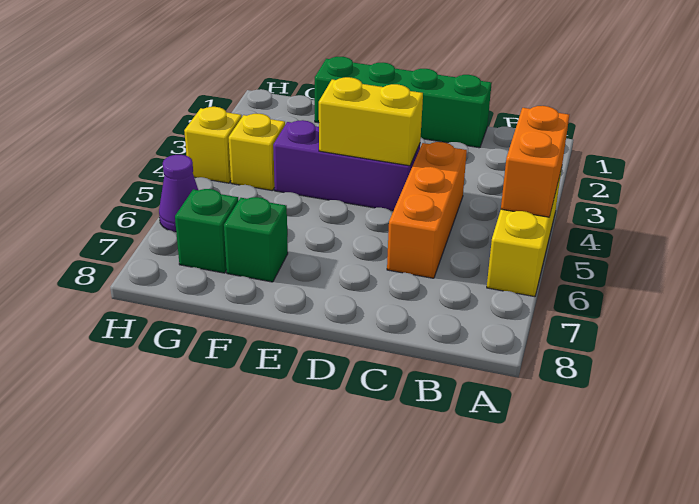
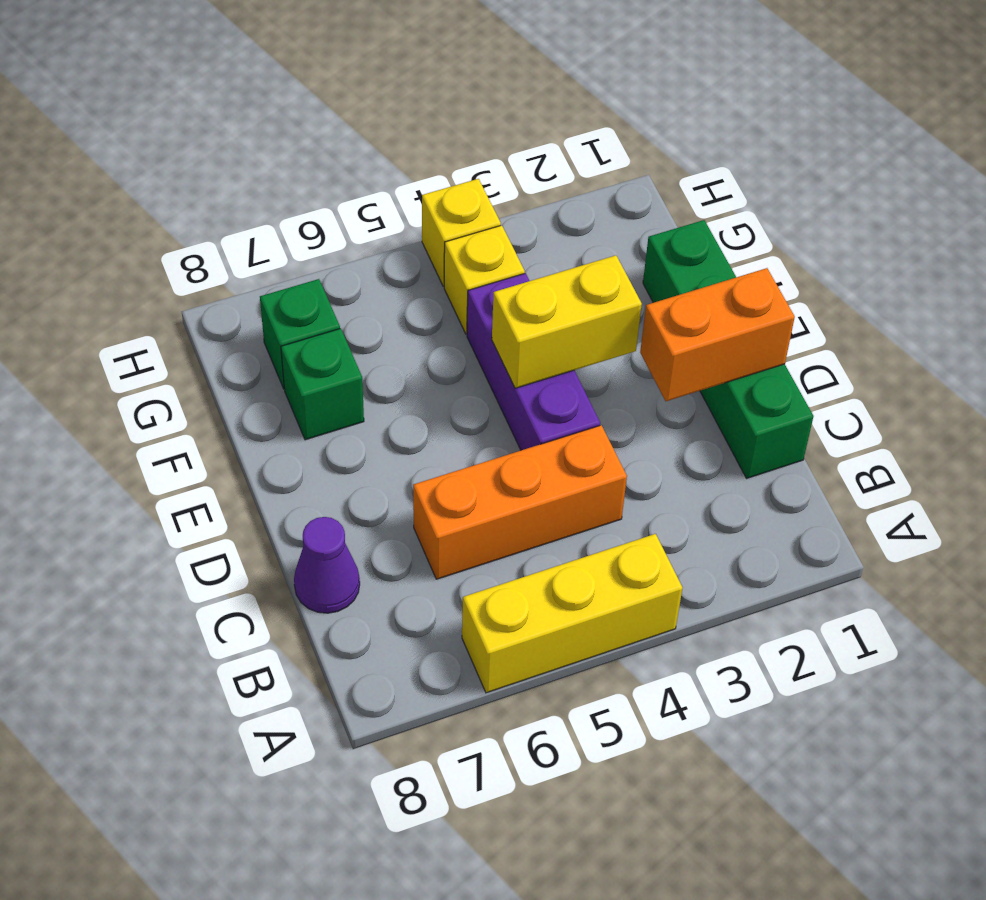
orange 1x2 brick [501,106,569,217] -> orange 1x2 brick moved to [640,268,795,401]
yellow 1x2 brick [319,77,423,166] -> yellow 1x2 brick turned to [492,255,642,388]
purple 1x1 cone [159,155,198,232] -> purple 1x1 cone moved to [294,517,360,613]

